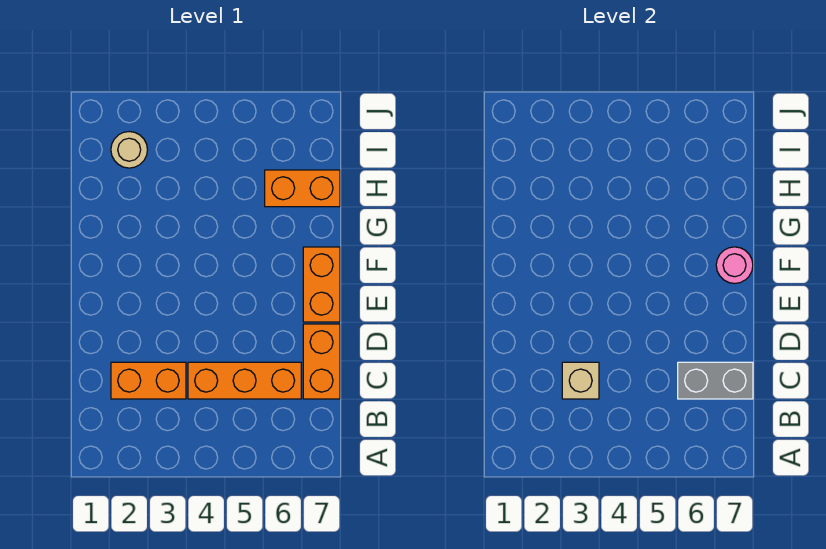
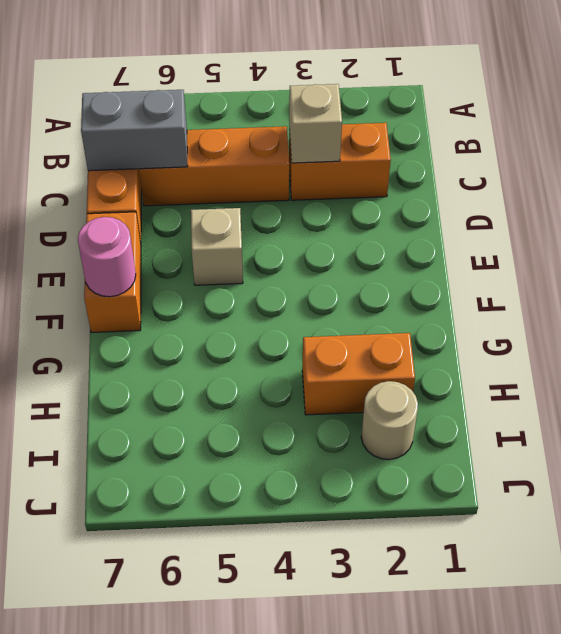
none -> tan 1x1 brick [191,208,243,285]
orange 1x2 brick [265,170,340,207] -> orange 1x2 brick moved to [302,333,415,415]

